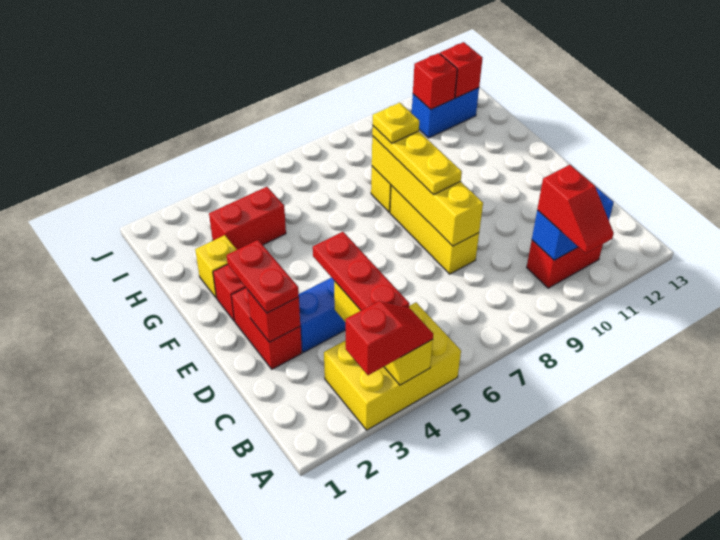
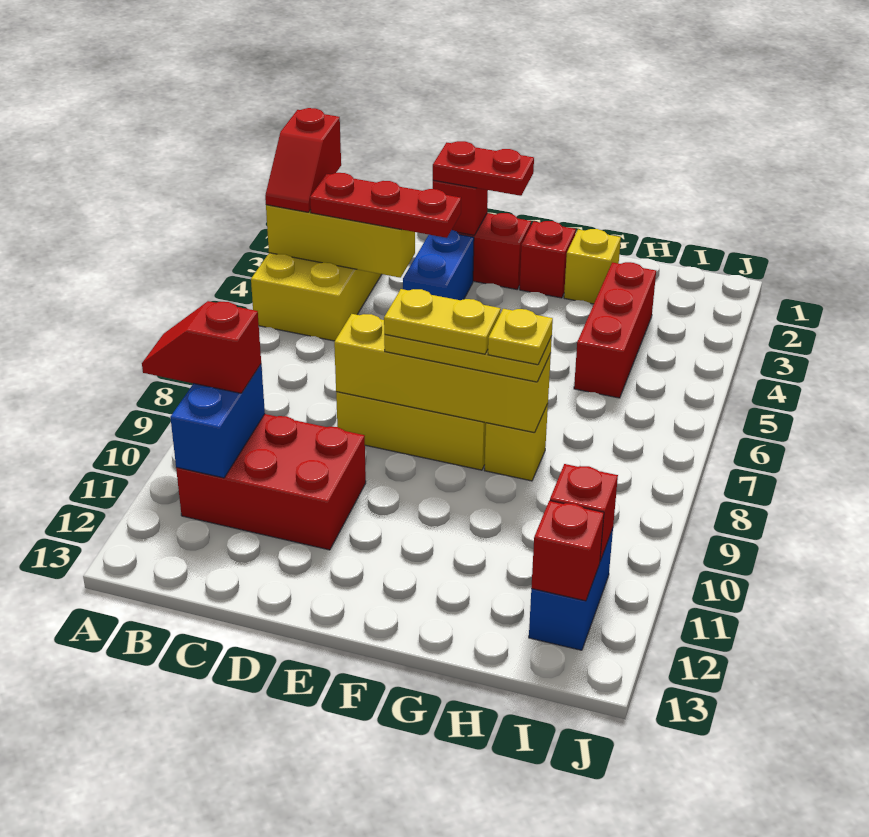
red 1x2 brick [527,240,603,288] -> red 2x3 brick [176,414,366,550]
none -> yellow 1x2 plate [384,289,501,354]
red 1x2 brick [209,187,286,250] -> red 1x3 brick [574,262,656,398]

